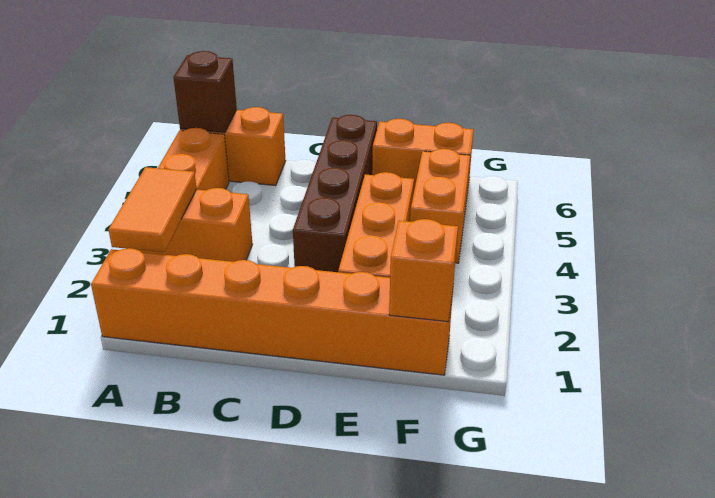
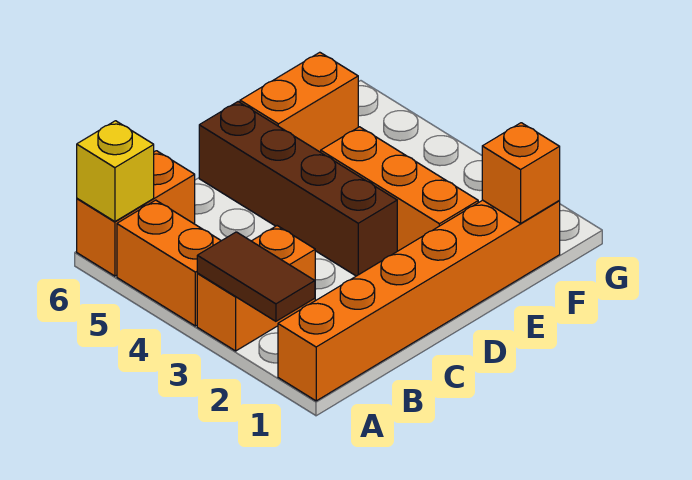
orange 1x2 tile [108,167,197,252] -> brown 1x2 tile [197,232,315,321]
brown 1x1 brick [173,51,237,133] -> yellow 1x1 brick [77,121,154,222]
orange 1x2 brick [410,149,470,263] -> none

